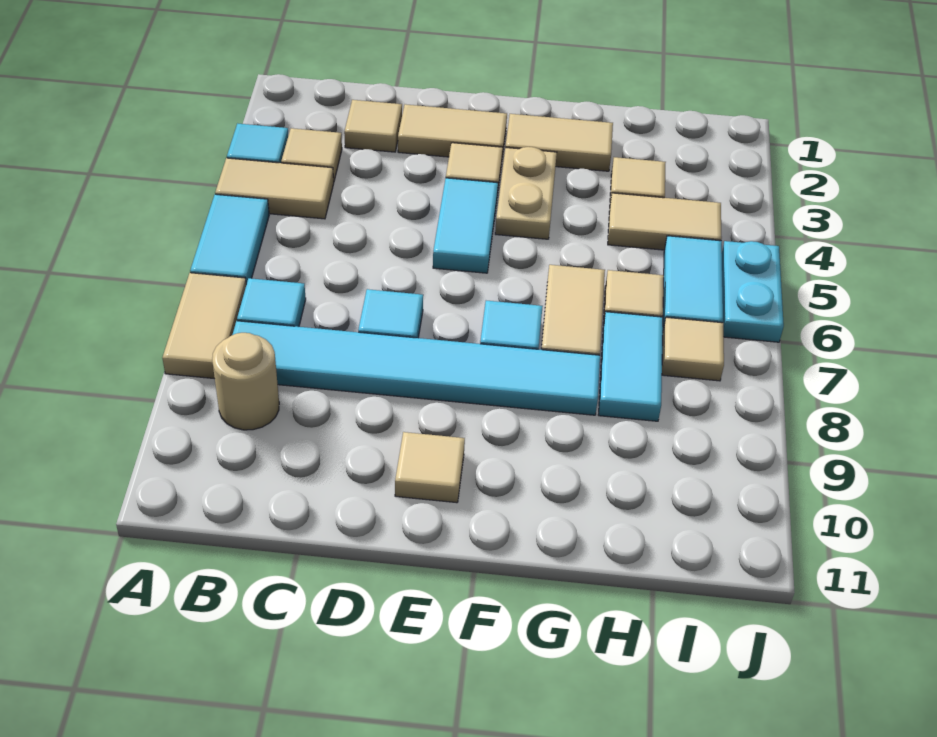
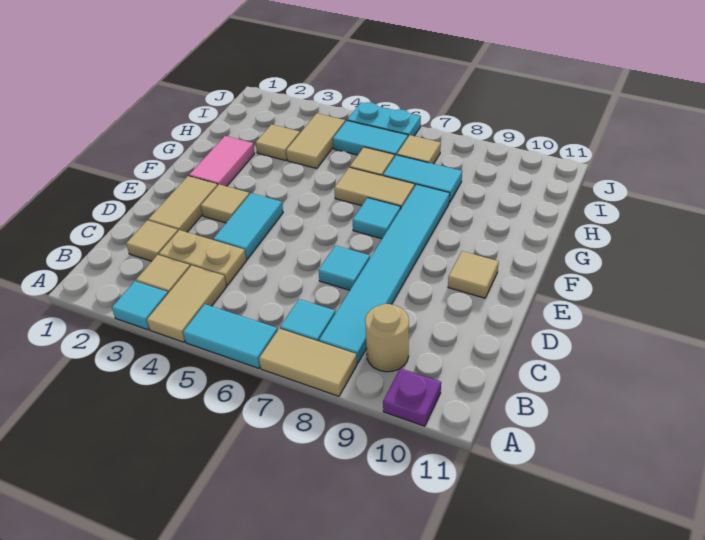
none -> purple 1x1 plate [383,368,441,426]
cyan 1x2 tile [433,178,498,273] -> cyan 1x2 tile turned to [213,193,283,259]
tan 1x2 tile [506,114,613,171] -> pink 1x2 tile [189,136,255,186]
tan 1x2 plate [495,147,557,239] -> tan 1x2 plate moved to [159,230,247,285]

